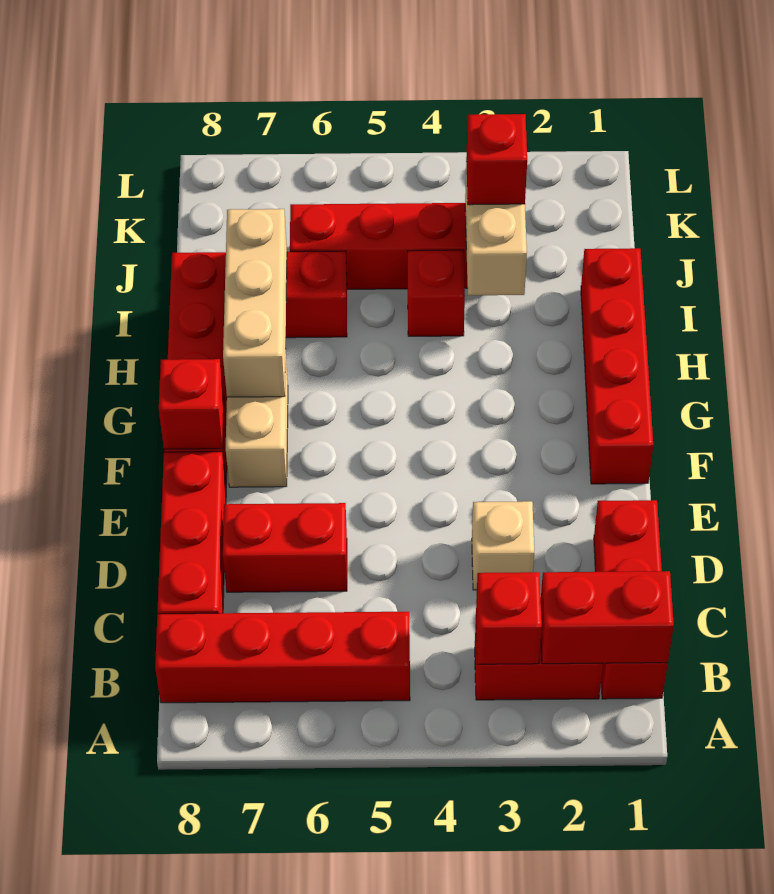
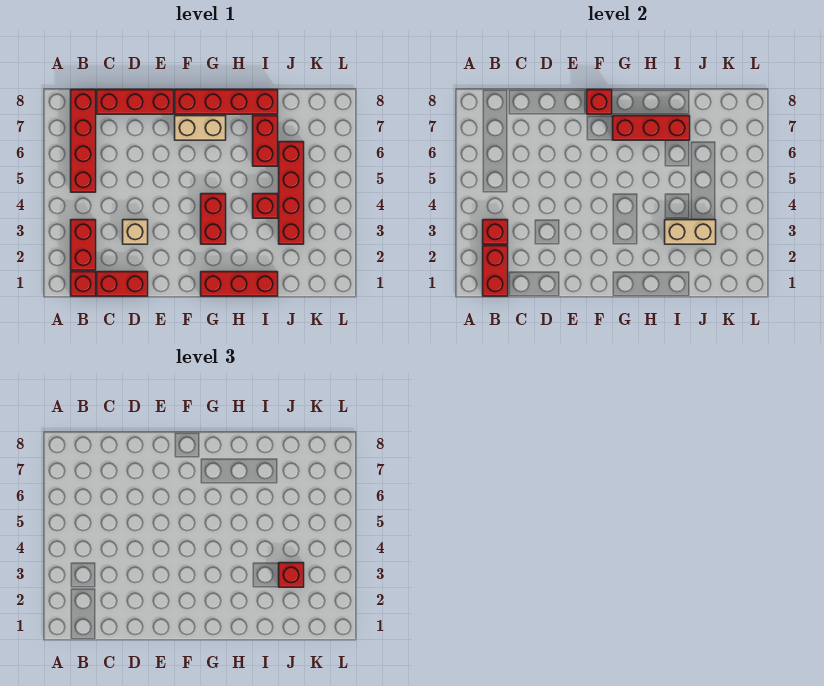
red 1x2 brick [223,503,347,592] -> red 1x2 brick moved to [201,194,226,244]
red 1x4 brick [581,248,653,484] -> red 1x3 brick [201,272,278,296]
tan 1x3 brick [223,209,287,397] -> red 1x3 brick [613,116,690,140]

